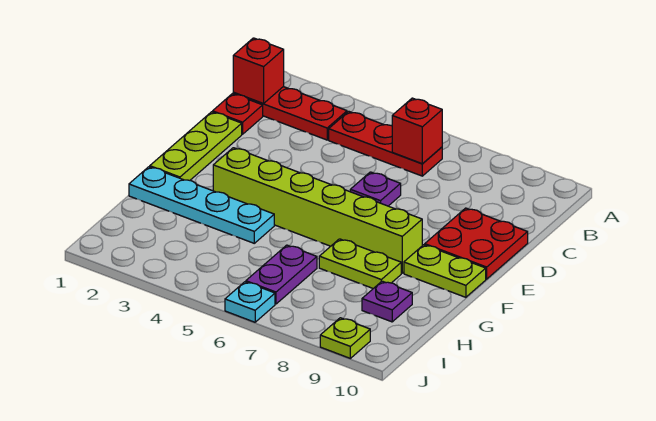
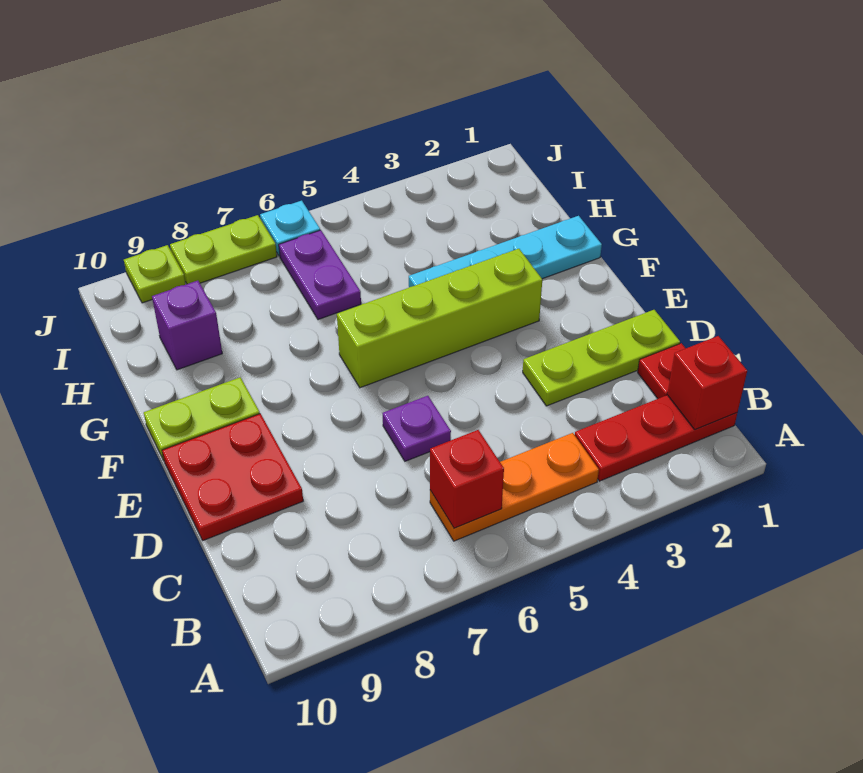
red 1x3 plate [329,111,442,176] -> orange 1x3 plate [430,433,599,541]
lime 1x3 plate [150,112,242,180] -> lime 1x3 plate turned to [523,310,680,406]
lime 1x6 brick [213,148,422,273] -> lime 1x4 brick [337,249,542,388]
lime 1x2 plate [319,239,401,289] -> lime 1x2 plate moved to [170,215,277,284]
purple 1x1 plate [362,281,412,322] -> purple 1x1 brick [152,281,222,370]

